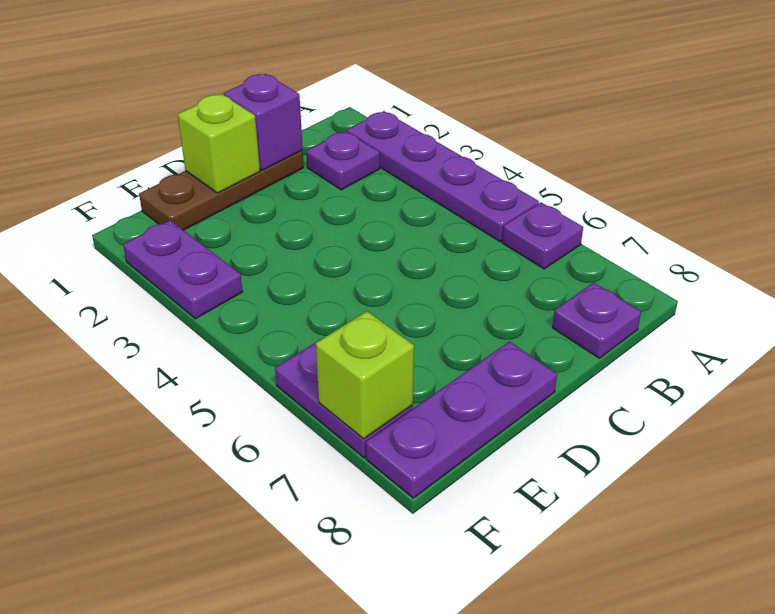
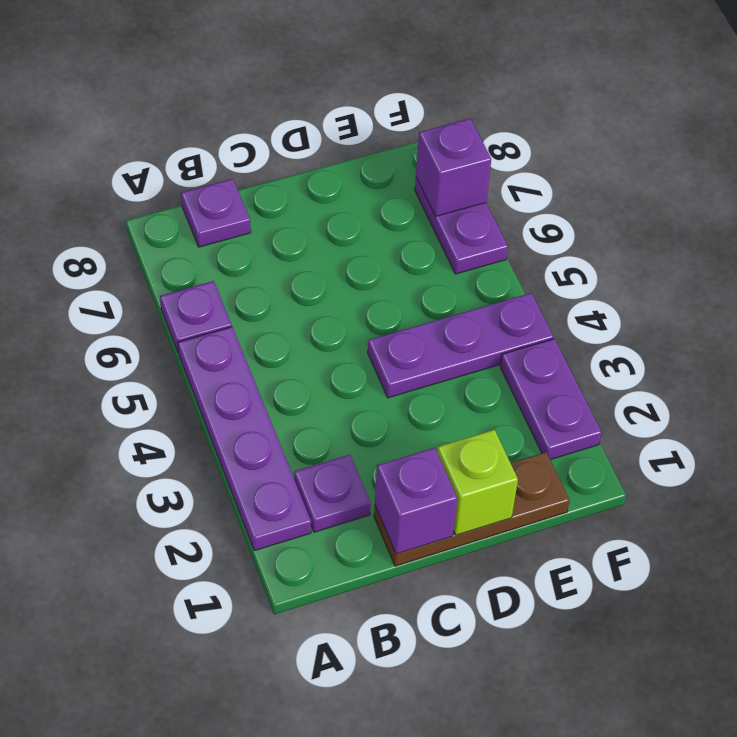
purple 1x3 plate [366,342,557,498] -> purple 1x3 plate moved to [368,293,553,398]
lime 1x1 brick [316,311,414,439] -> purple 1x1 brick [416,119,491,216]

